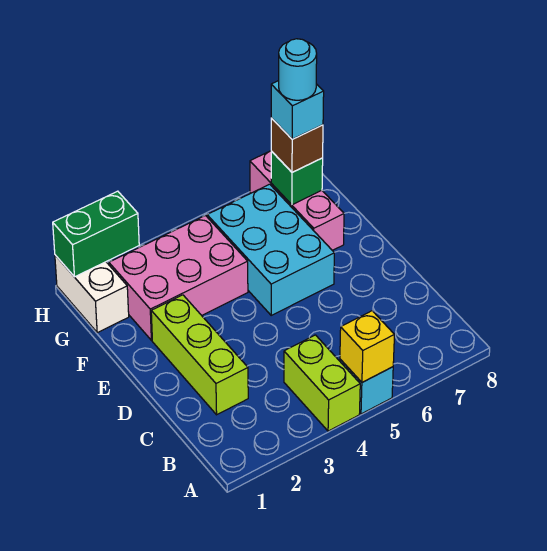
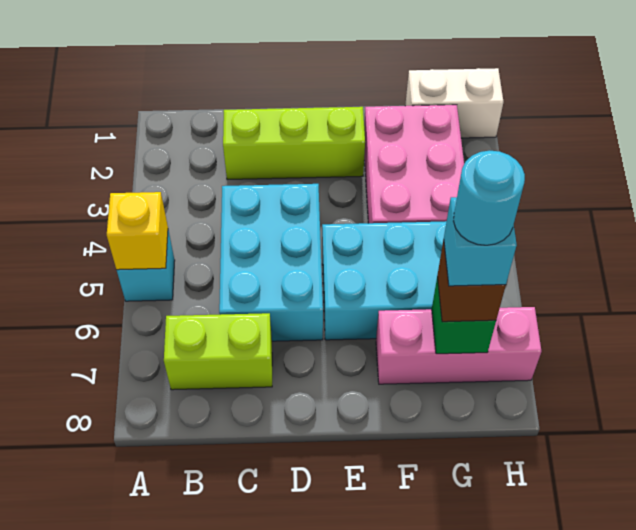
lime 1x2 brick [284,335,360,431] -> lime 1x2 brick moved to [164,313,272,390]
none -> cyan 2x3 brick [219,184,323,341]
green 1x2 brick [53,191,139,277] -> none

